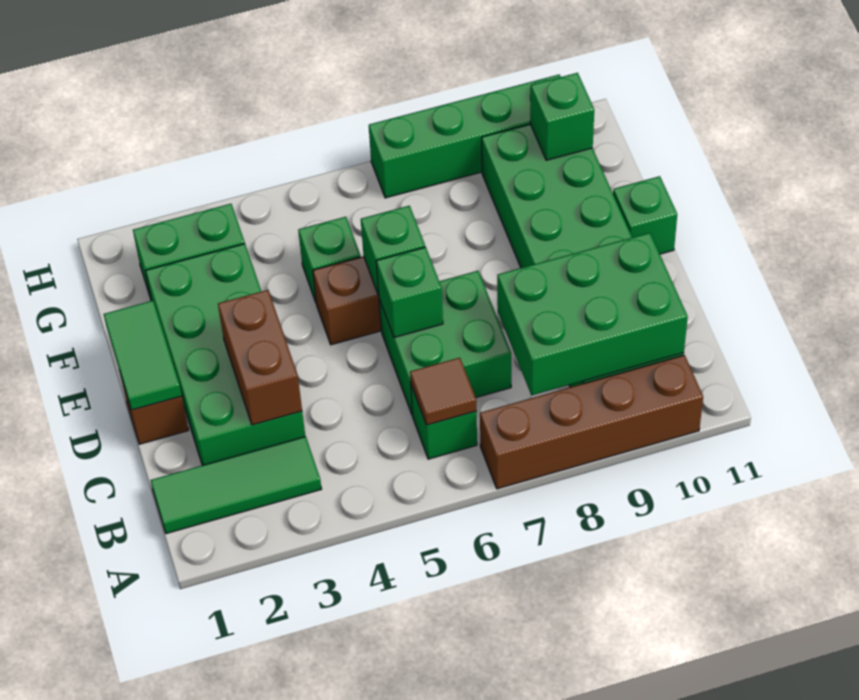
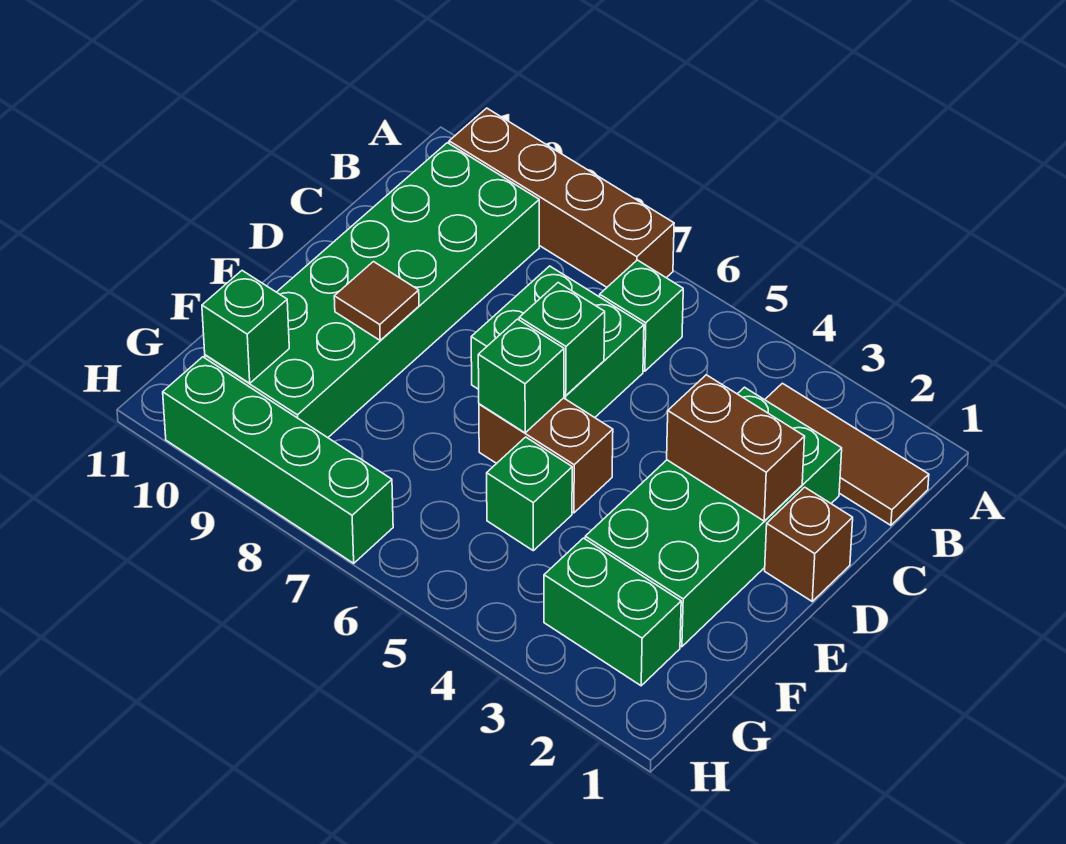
green 1x3 tile [151,436,321,534] -> brown 1x3 tile [765,383,929,525]
brown 1x1 tile [410,358,477,425] -> brown 1x1 tile moved to [334,262,419,340]
green 2x3 brick [497,233,688,395] -> none
brown 1x2 brick [218,290,302,425] -> brown 1x2 brick turned to [667,375,805,521]
green 1x2 tile [104,301,182,410] -> none
green 1x1 brick [613,176,677,254] -> none

